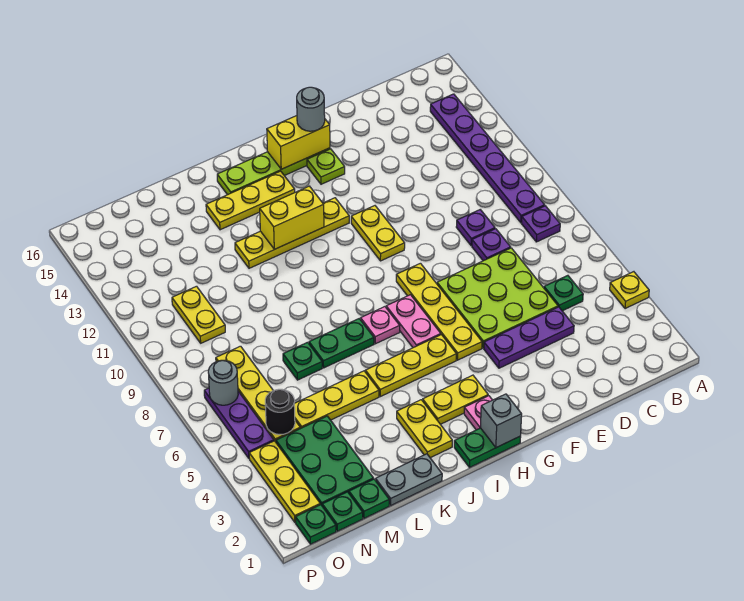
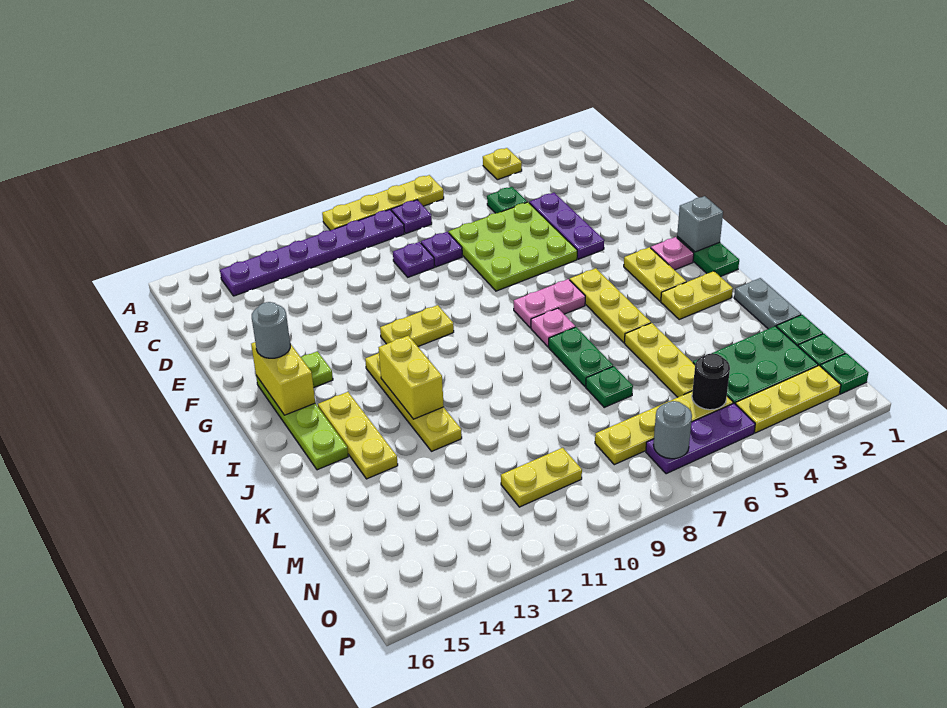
yellow 1x4 plate [396,263,482,360] -> yellow 1x4 plate moved to [322,175,444,230]

